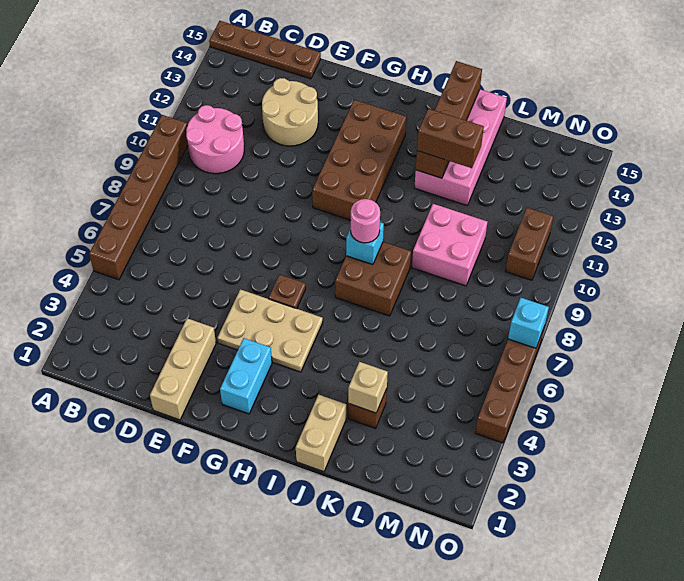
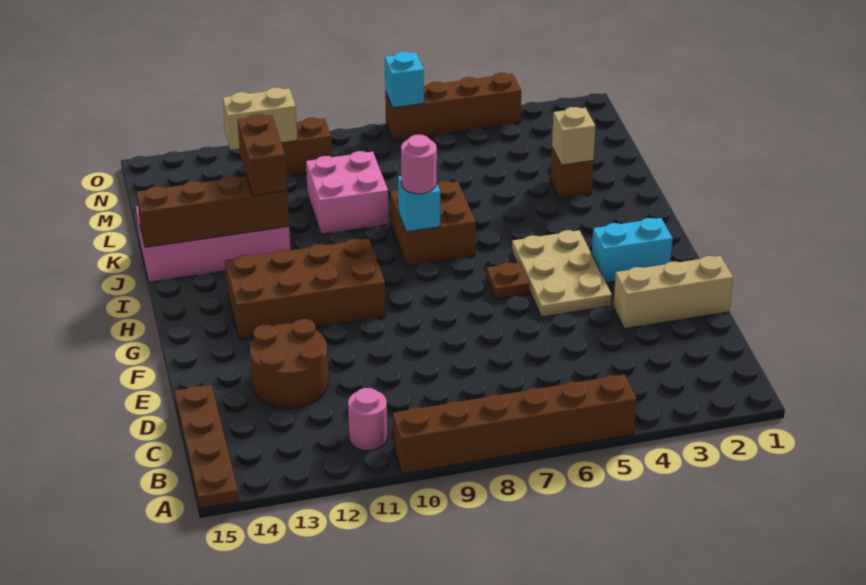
pink 2x2 round brick [186,105,244,174] -> pink 1x1 round brick [348,388,387,451]
tan 2x2 round brick [262,78,318,146] -> brown 2x2 round brick [250,319,328,408]
tan 1x2 brick [296,395,346,472] -> tan 1x2 brick moved to [223,88,297,150]

